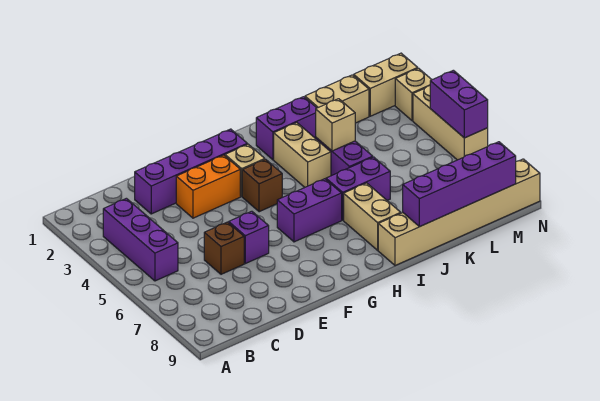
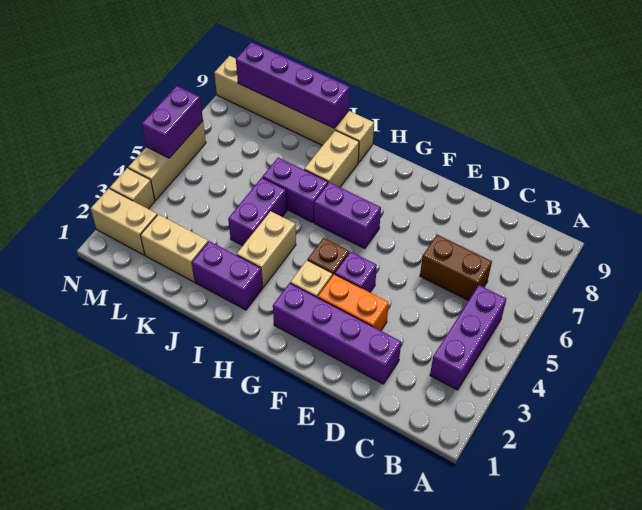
brown 1x1 brick [204,222,244,274] -> brown 1x2 brick [420,235,492,301]
purple 1x1 brick [229,211,269,264] -> purple 1x1 brick moved to [335,252,377,292]
tan 1x1 brick [316,99,355,151] -> none

